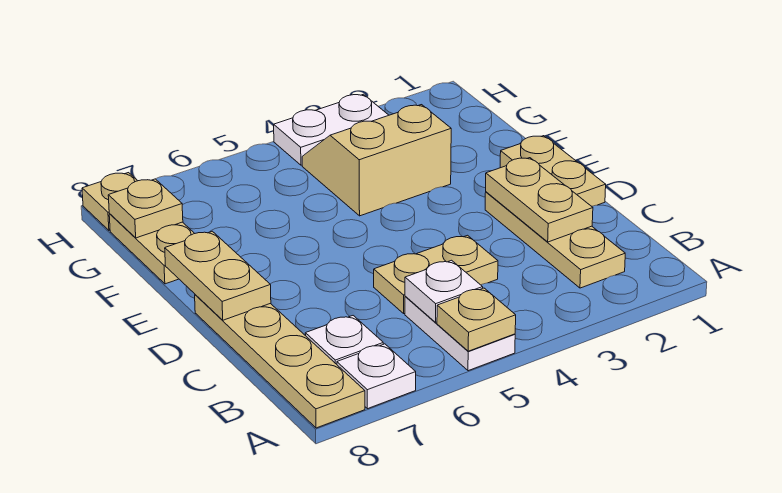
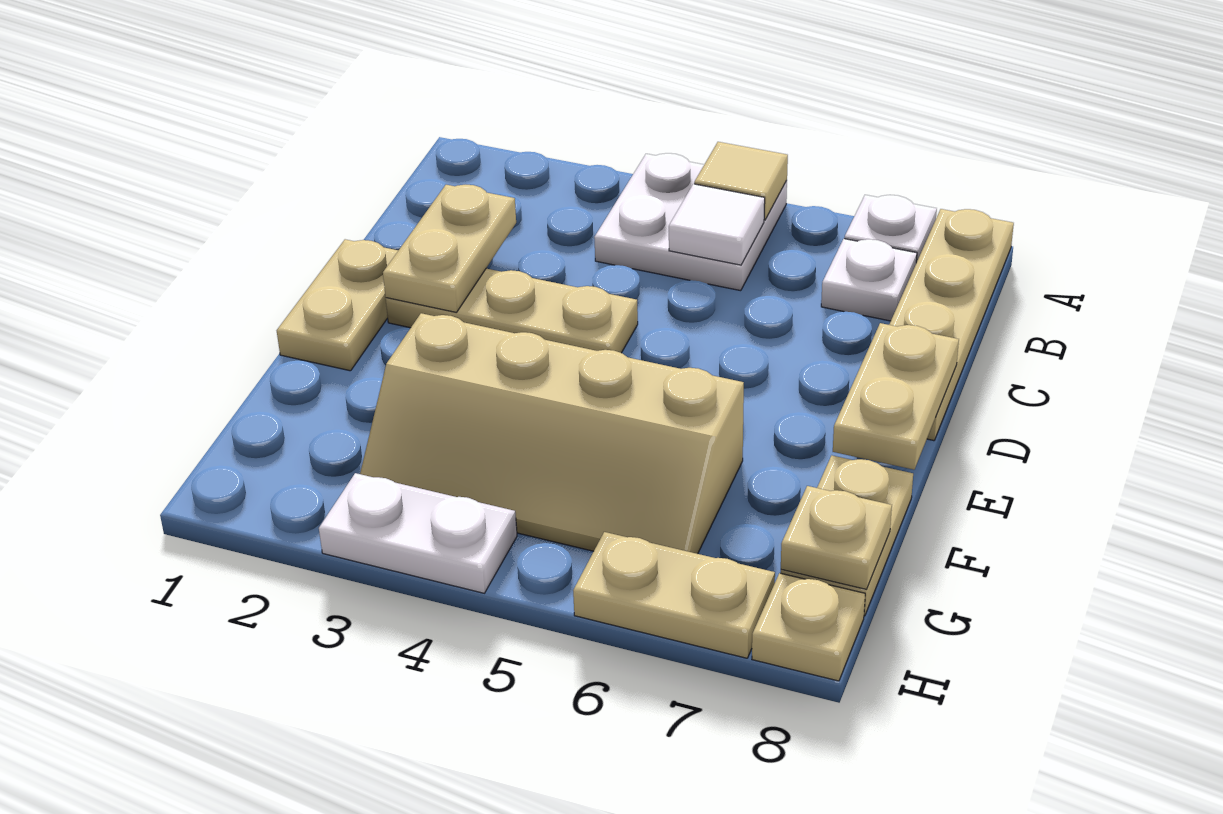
white 1x2 plate [405,296,515,371] -> white 2x2 plate [594,153,787,291]
tan 1x1 plate [437,288,516,351] -> tan 1x1 tile [694,142,788,220]
tan 1x3 plate [485,192,625,288] -> tan 1x3 plate turned to [386,269,638,353]
white 1x1 plate [405,260,483,322] -> white 1x1 tile [669,184,765,265]
tan 1x2 plate [374,235,498,313] -> tan 1x2 plate moved to [573,532,775,658]
tan 2x2 slope [302,105,451,216] -> tan 2x4 slope [360,313,744,554]

